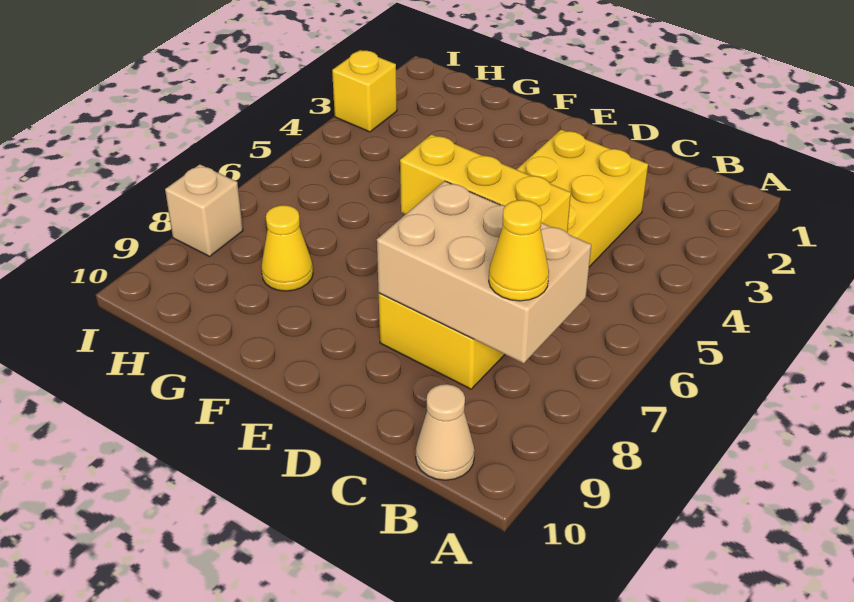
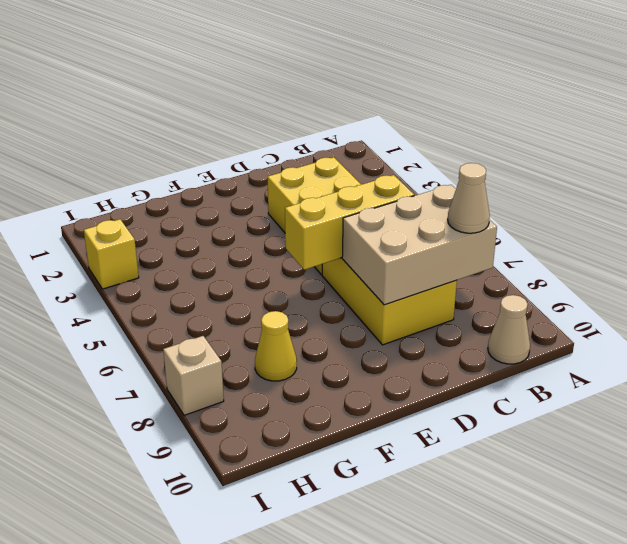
yellow 1x1 cone [489,200,549,301] -> tan 1x1 cone [448,163,490,233]

